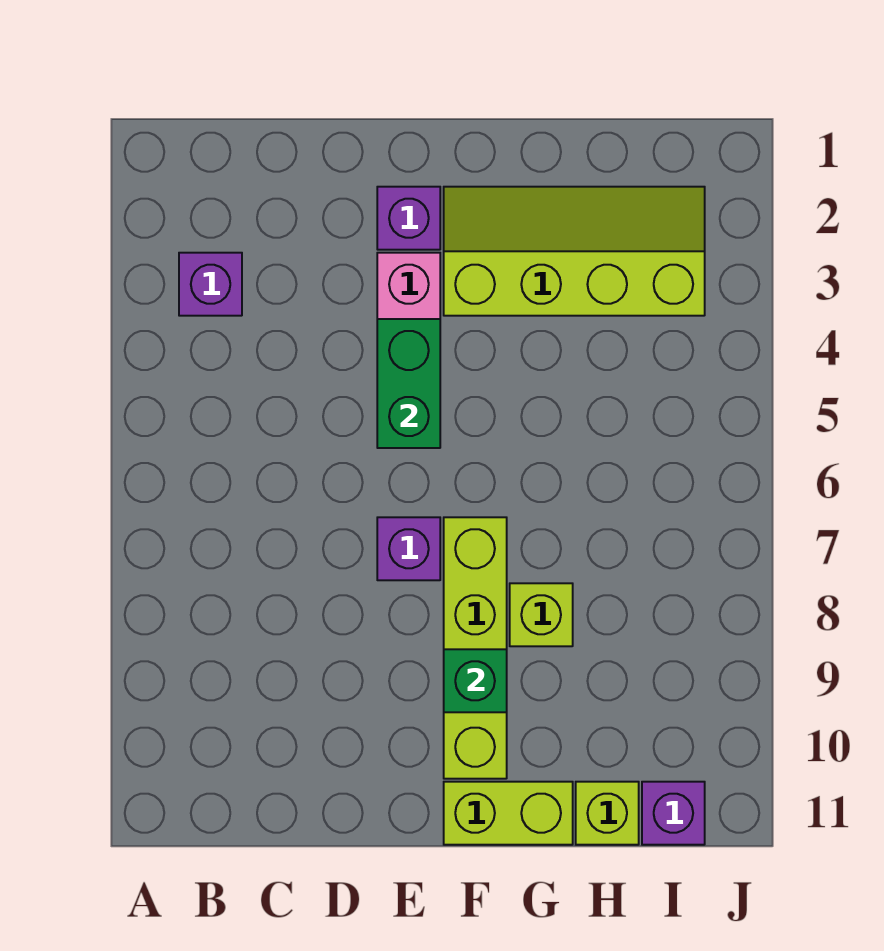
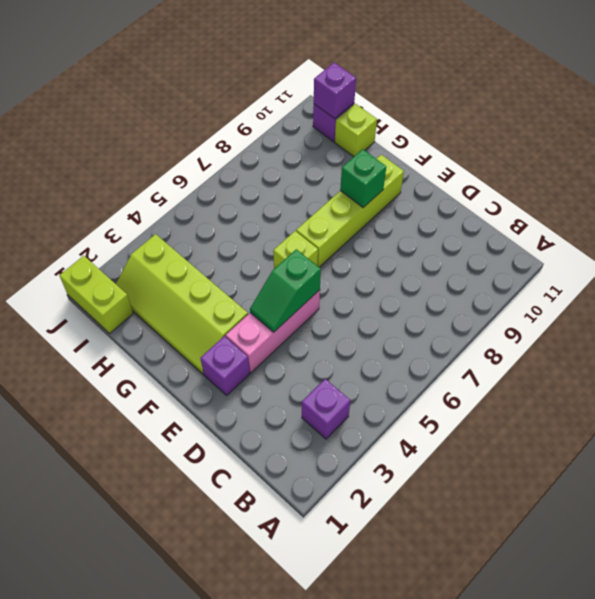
green 1x2 brick [377,319,440,448] -> green 1x2 slope [250,249,321,332]
purple 1x1 brick [377,517,440,580] -> purple 1x1 brick moved to [314,62,356,119]
lime 1x2 brick [444,782,573,845] -> lime 1x2 brick moved to [59,256,133,334]
lime 1x1 brick [510,583,573,646] -> lime 1x1 brick moved to [273,231,318,269]

